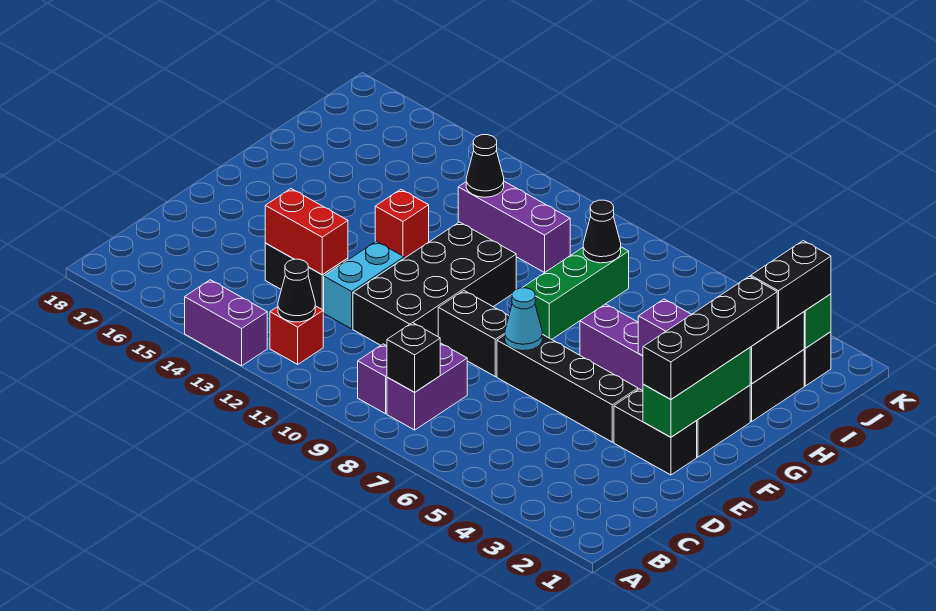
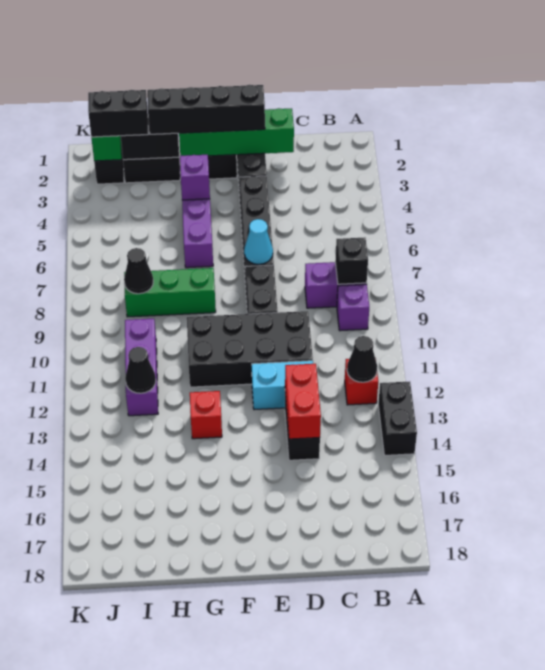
purple 1x2 brick [185,280,267,366] -> black 1x2 brick [378,382,417,455]
green 1x3 brick [643,348,750,437] -> green 1x4 brick [179,108,294,156]

